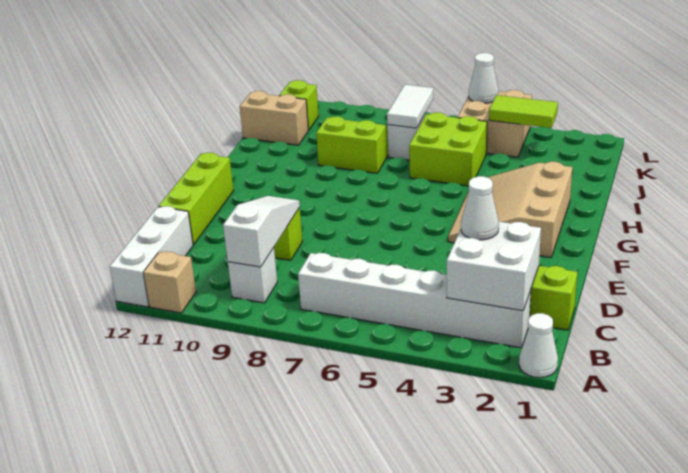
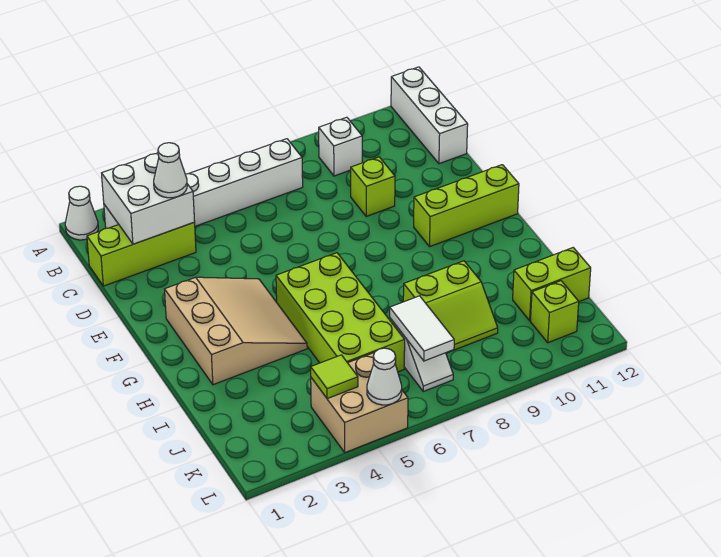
tan 1x1 brick [143,252,196,313] -> none
white 1x3 slope [223,196,300,267] -> none
lime 1x3 brick [159,153,234,245] -> lime 1x3 brick turned to [414,165,519,246]
lime 2x2 brick [409,112,487,186] -> lime 2x4 brick [276,253,405,372]
tan 1x2 brick [240,91,308,145] -> lime 1x2 brick [513,248,591,321]
lime 1x2 tile [489,95,558,128] -> lime 1x1 tile [311,355,358,399]

